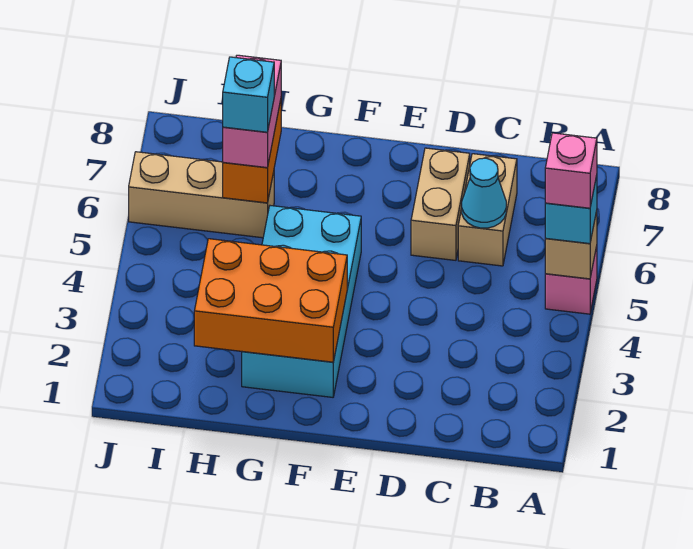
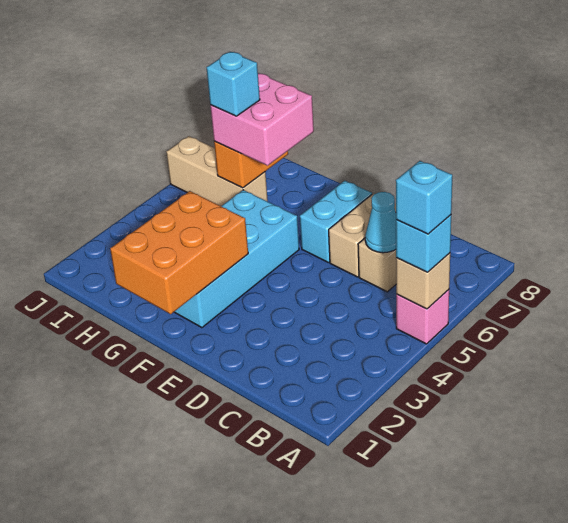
pink 1x1 brick [545,133,597,208] -> cyan 1x1 brick [396,161,452,234]
none -> cyan 1x2 brick [300,181,372,263]
orange 2x3 brick [194,239,347,362] -> orange 2x3 brick turned to [110,191,248,314]
pink 1x2 brick [223,55,281,168] -> pink 2x2 brick [210,73,314,166]

